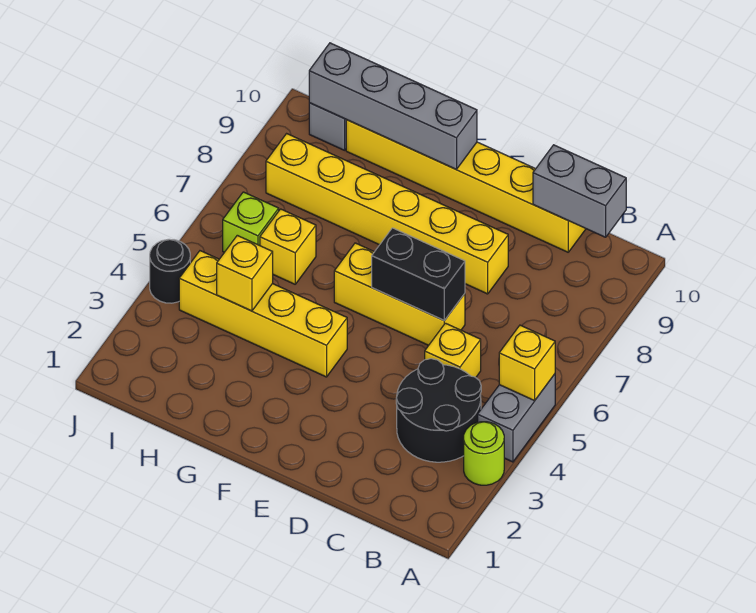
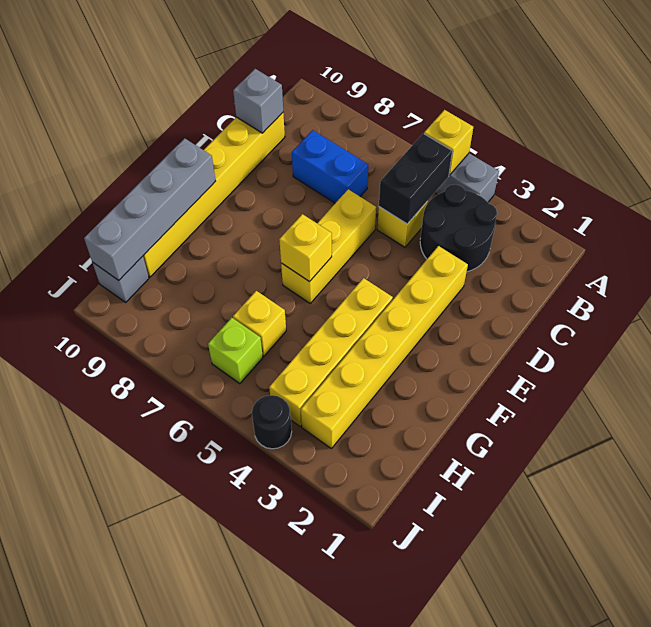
lime 1x1 round brick [464,422,504,485] -> none
grey 1x2 brick [533,145,626,237] -> grey 1x1 brick [233,69,283,133]
none -> blue 1x2 brick [292,130,368,203]
black 1x2 brick [372,228,465,320] -> black 1x2 brick moved to [379,133,452,224]
yellow 1x6 brick [266,134,508,294] -> yellow 1x6 brick moved to [301,246,468,448]
yellow 1x1 brick [217,235,273,311] -> yellow 1x1 brick moved to [279,214,332,282]

